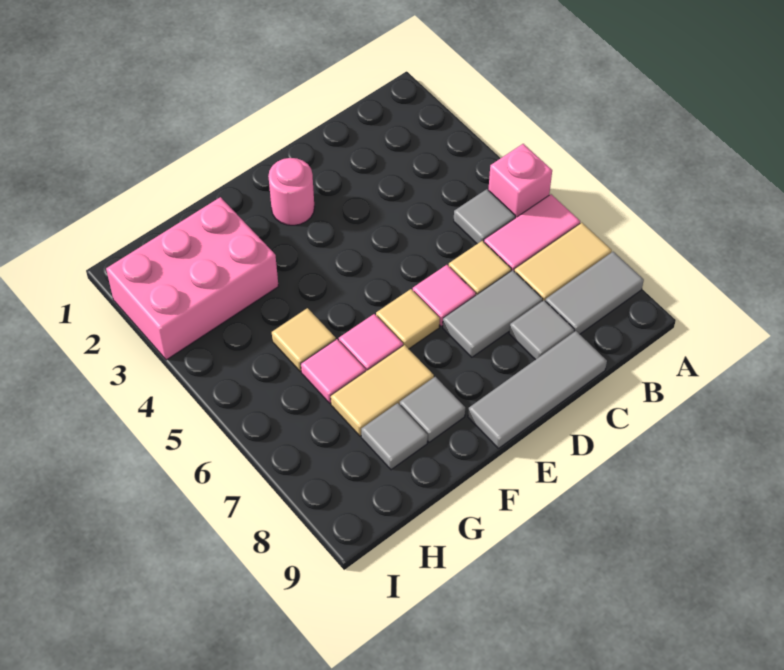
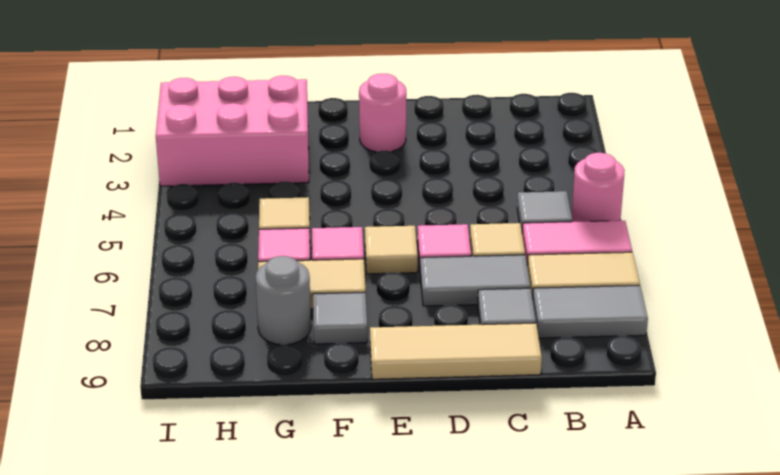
pink 1x1 brick [488,144,552,218] -> pink 1x1 round brick [572,153,625,222]
grey 1x3 tile [468,331,607,448] -> tan 1x3 tile [370,323,542,379]
grey 1x1 tile [361,403,428,470] -> grey 1x1 round brick [255,256,311,345]

